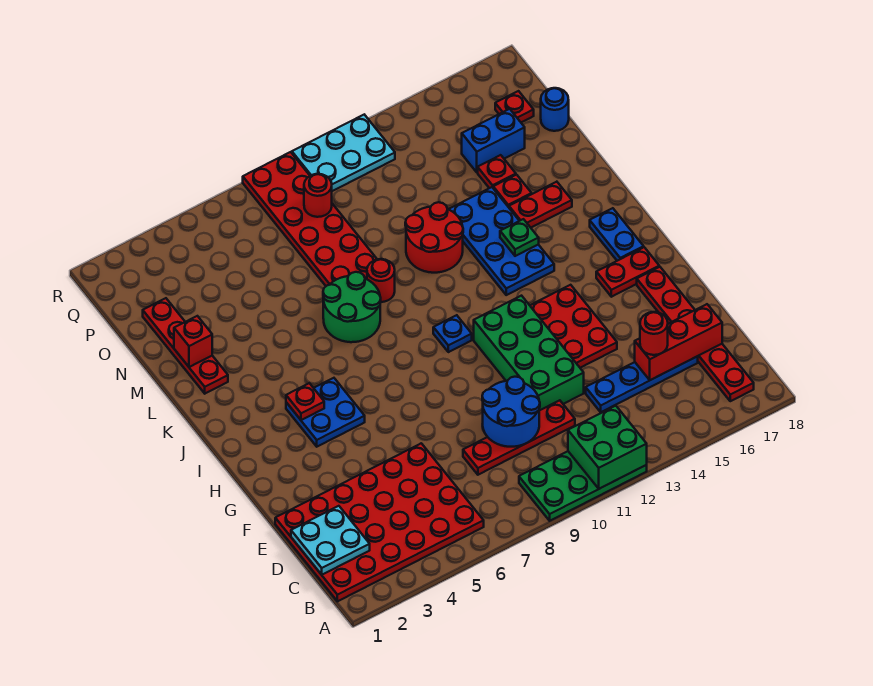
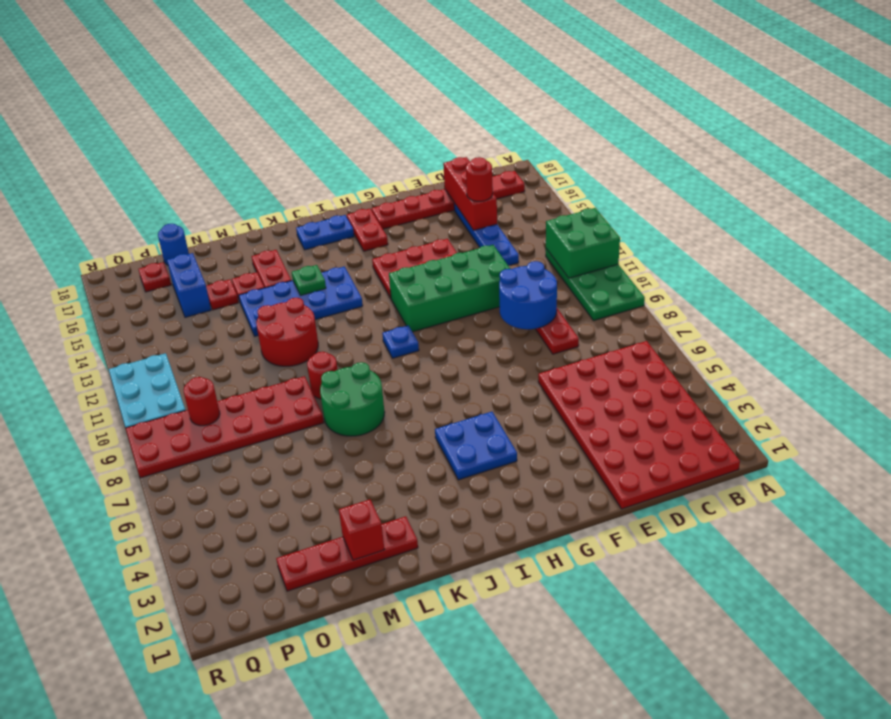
cyan 2x2 plate [291,506,370,575] -> none
red 1x1 plate [286,383,324,420] -> none

